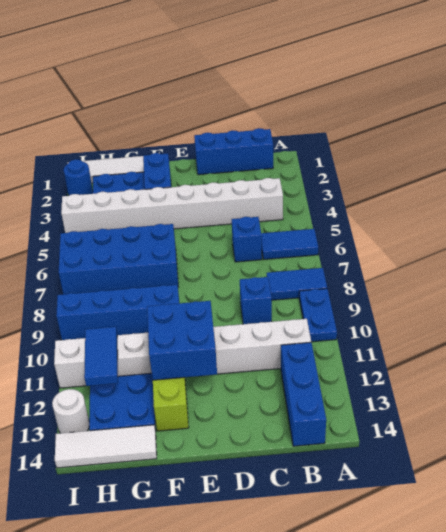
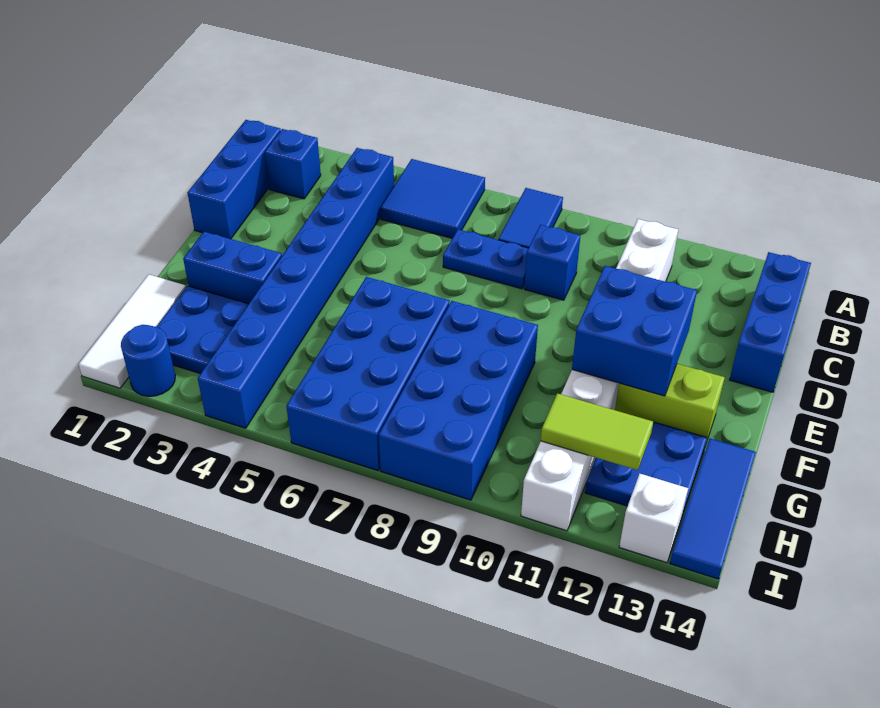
blue 1x2 tile [261,229,318,259] -> blue 2x2 tile [381,159,485,238]
blue 1x2 plate [299,289,337,342] -> blue 1x2 plate moved to [443,229,528,289]
white 1x8 brick [61,178,283,233] -> blue 1x8 brick [198,148,394,428]
blue 1x3 brick [281,342,326,446] -> blue 1x3 brick turned to [730,252,811,392]
blue 1x1 brick [232,217,262,262] -> blue 1x1 brick moved to [265,129,321,199]
blue 1x4 brick [56,285,179,340] -> blue 2x4 brick [379,301,538,500]
white 1x3 tile [55,425,157,468] -> blue 1x3 tile [670,439,756,579]
blue 1x2 tile [84,327,118,386] -> lime 1x2 tile [541,393,653,470]
white 1x1 round brick [52,389,89,433] -> white 1x1 brick [619,474,688,563]

